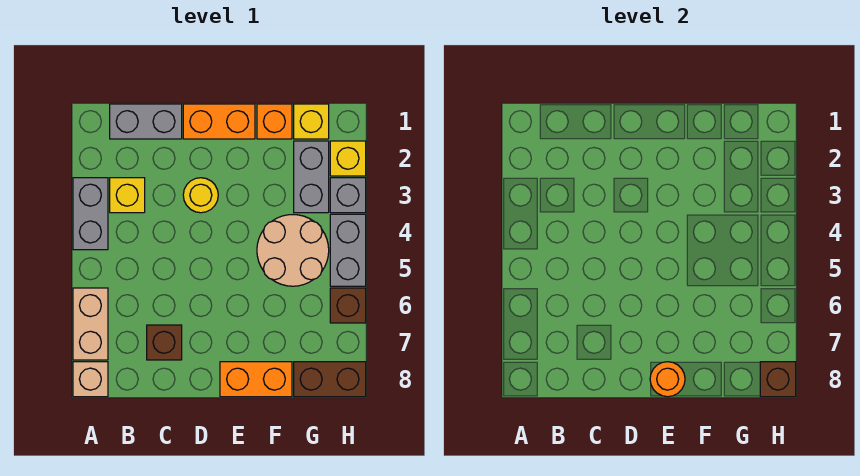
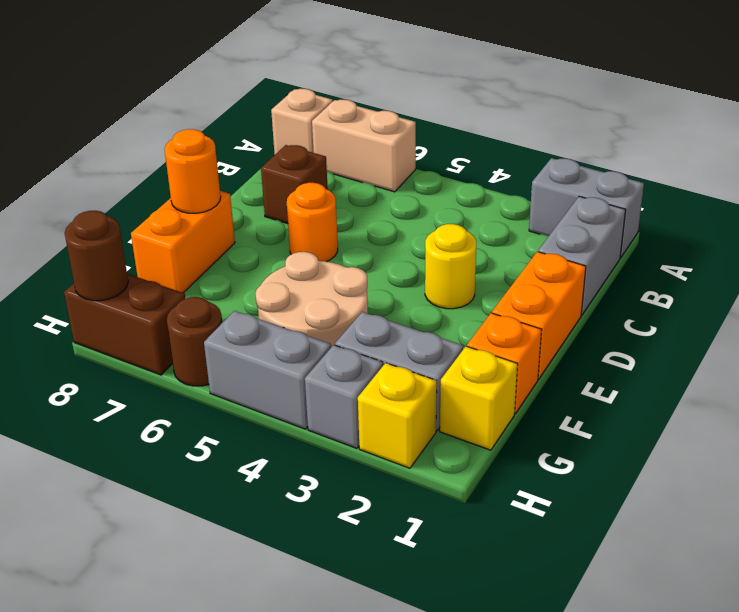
grey 1x2 brick [73,178,108,250] -> grey 1x2 brick moved to [529,158,644,258]
yellow 1x1 brick [110,178,145,213] -> none
none -> orange 1x1 round brick [287,183,338,262]
brown 1x2 brick [294,362,366,397] -> brown 1x2 brick turned to [64,274,185,375]
brown 1x1 brick [330,288,366,323] -> brown 1x1 round brick [167,297,222,386]
brown 1x1 brick [760,362,796,397] -> brown 1x1 round brick [65,211,128,301]

